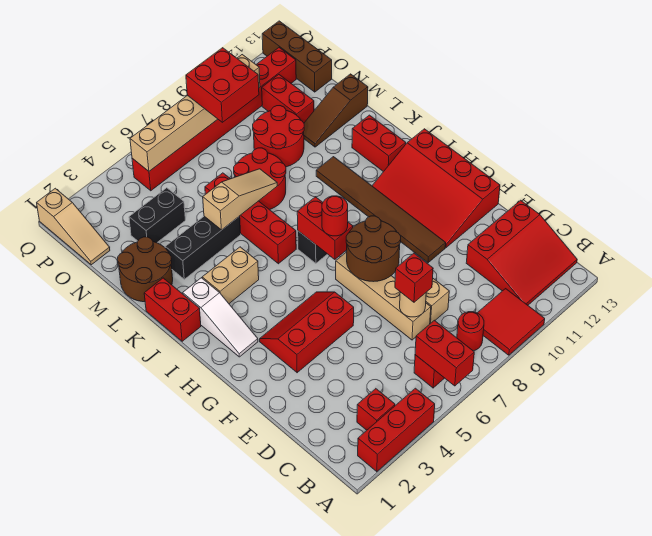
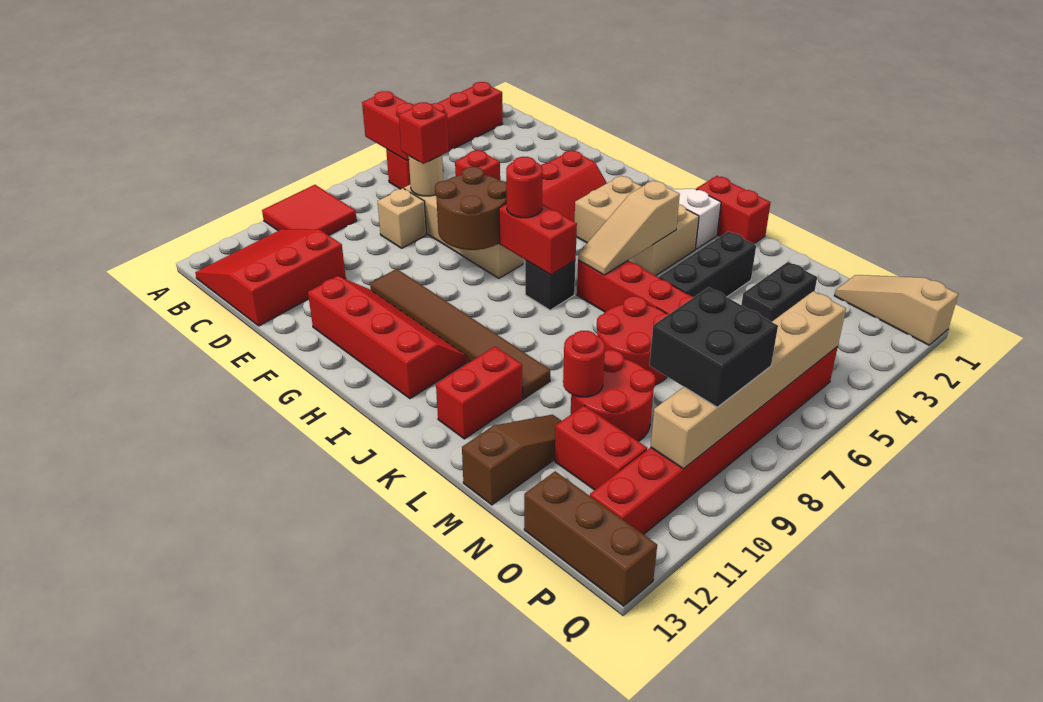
red 1x1 brick [357,389,395,430] -> red 1x1 brick moved to [455,150,500,180]
red 1x1 round brick [457,312,484,351] -> red 1x1 round brick moved to [563,331,605,397]
red 3x4 slope [372,129,500,248] -> red 2x4 slope [308,276,467,399]
tan 1x2 brick [202,247,259,303] -> tan 2x3 brick [574,176,699,276]
red 1x2 brick [352,115,406,172] -> red 1x2 brick turned to [436,346,522,439]
brown 2x2 round brick [117,237,173,302] -> none
tan 1x3 slope [203,169,277,230] -> tan 1x3 slope moved to [578,180,680,275]
red 2x2 brick [186,48,259,122] -> black 2x2 brick [650,287,778,407]

